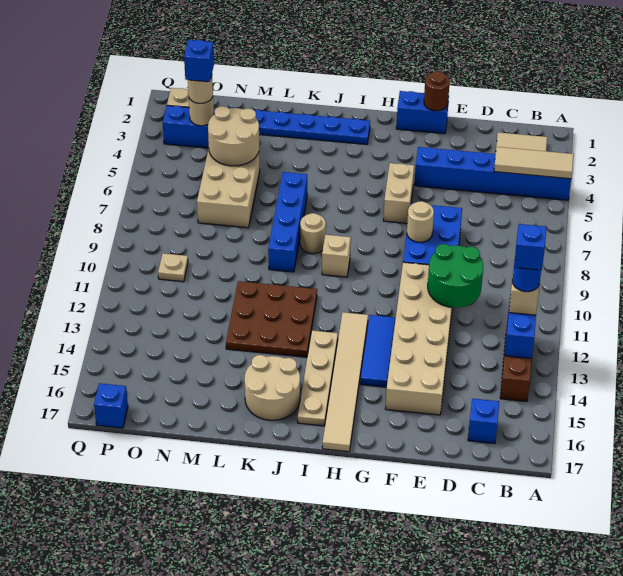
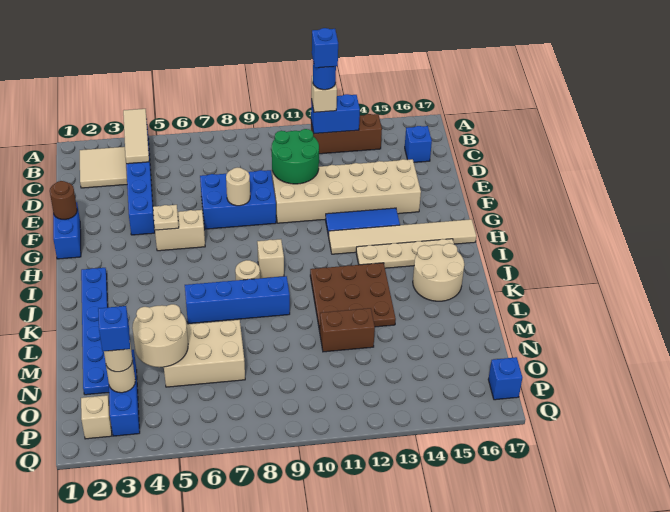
none -> brown 1x2 brick [320,308,375,352]
tan 1x1 plate [158,253,188,282] -> tan 1x1 plate moved to [153,205,179,230]

